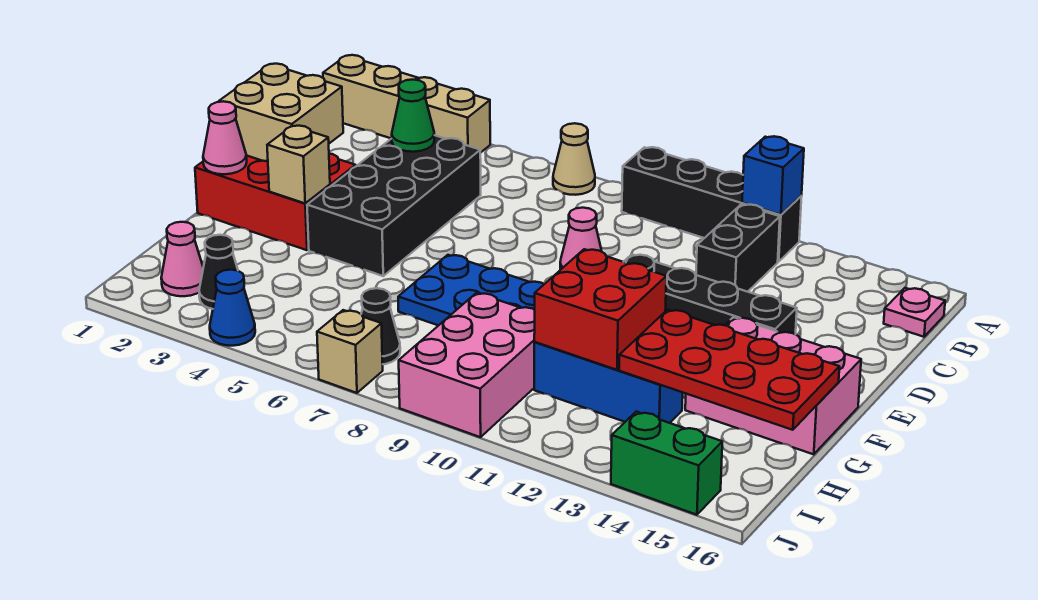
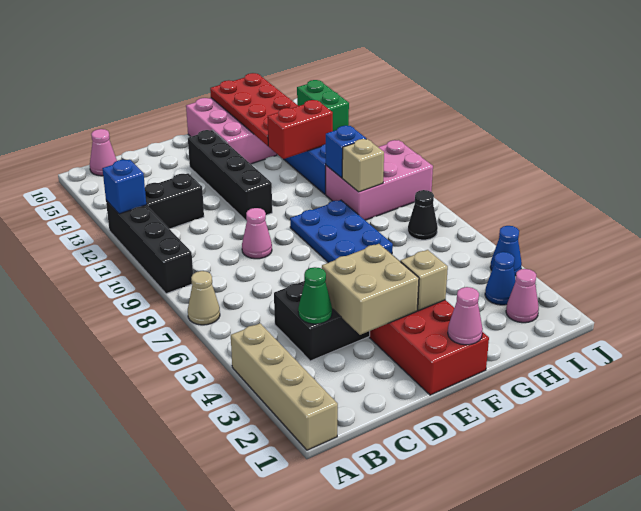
pink 1x1 plate [884,288,945,337] -> pink 1x1 cone [90,129,117,176]
tan 2x2 brick [219,64,343,161] -> tan 2x2 brick moved to [322,244,419,335]
red 2x2 brick [534,249,666,370] -> red 1x2 brick [268,100,333,159]
none -> blue 1x1 brick [326,126,366,178]
black 1x1 cone [199,235,238,309] -> blue 1x1 cone [485,252,516,305]
tan 1x1 brick [317,310,383,393] -> tan 1x1 brick moved to [342,139,384,192]

